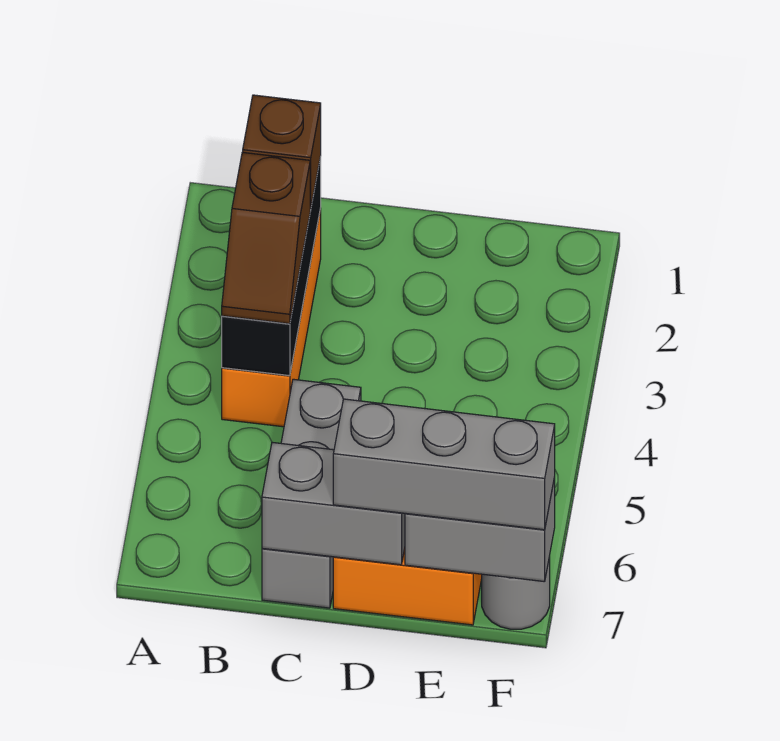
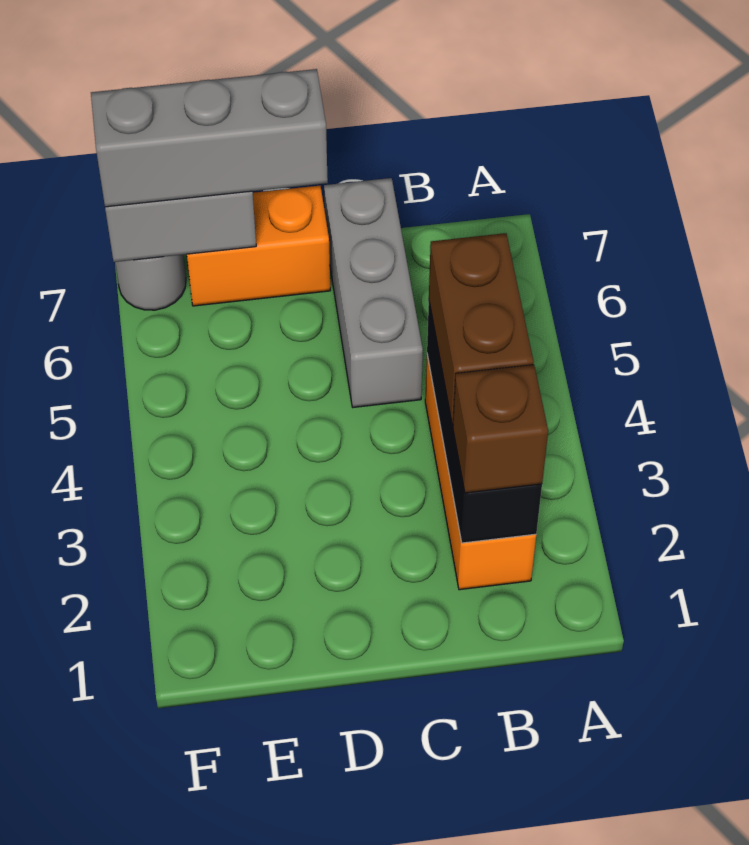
brown 1x2 slope [222,152,310,324] -> brown 1x2 brick [429,233,534,425]
grey 1x2 brick [262,442,405,565] -> none

